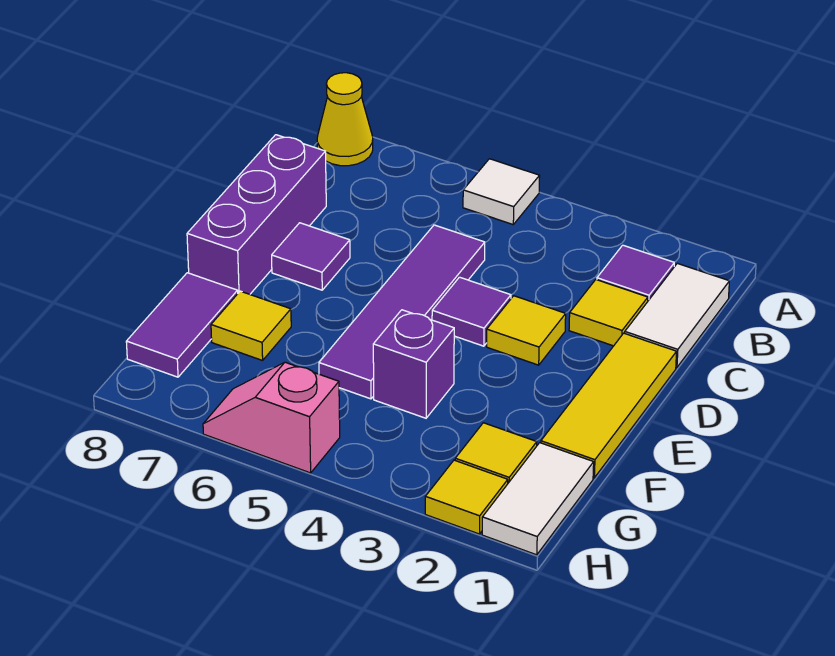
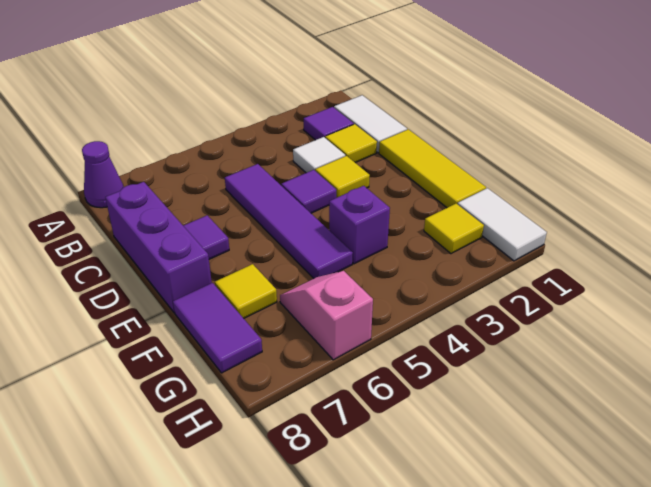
white 1x1 tile [463,159,540,224] -> white 1x1 tile moved to [293,137,345,173]
yellow 1x1 cone [317,73,373,166] -> purple 1x1 cone [82,141,124,208]
yellow 1x1 tile [425,460,508,534] -> none
pink 1x2 slope [203,362,340,473] -> pink 1x2 slope turned to [280,271,373,360]

